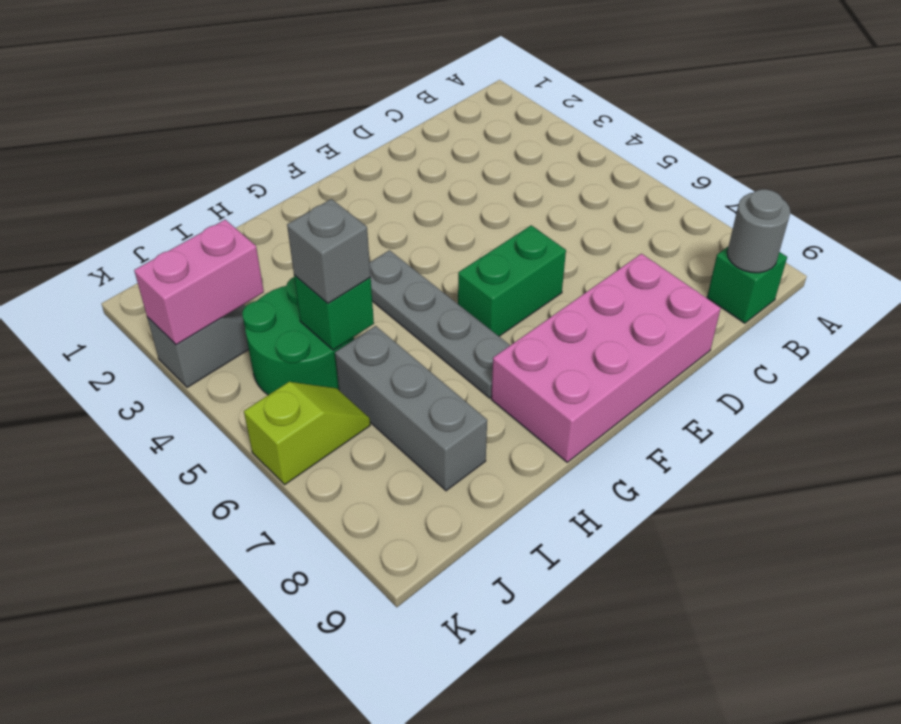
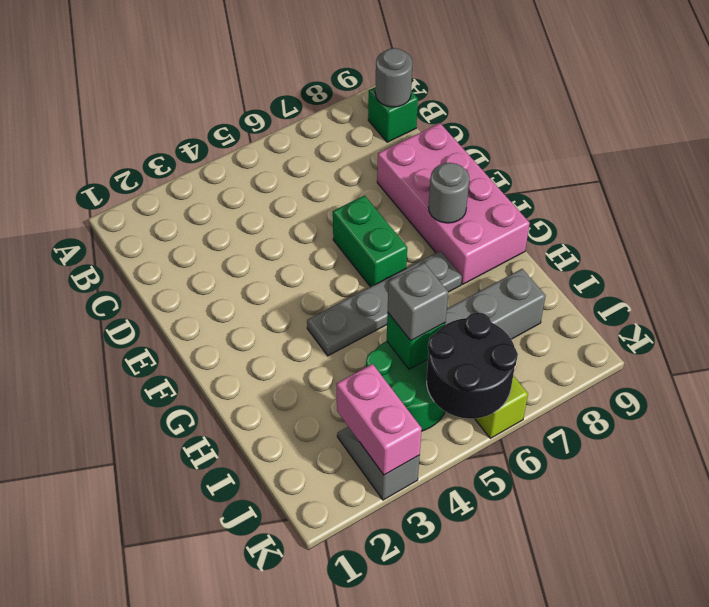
none -> grey 1x1 round brick [429,163,469,223]
none -> black 2x2 round brick [427,312,518,419]

